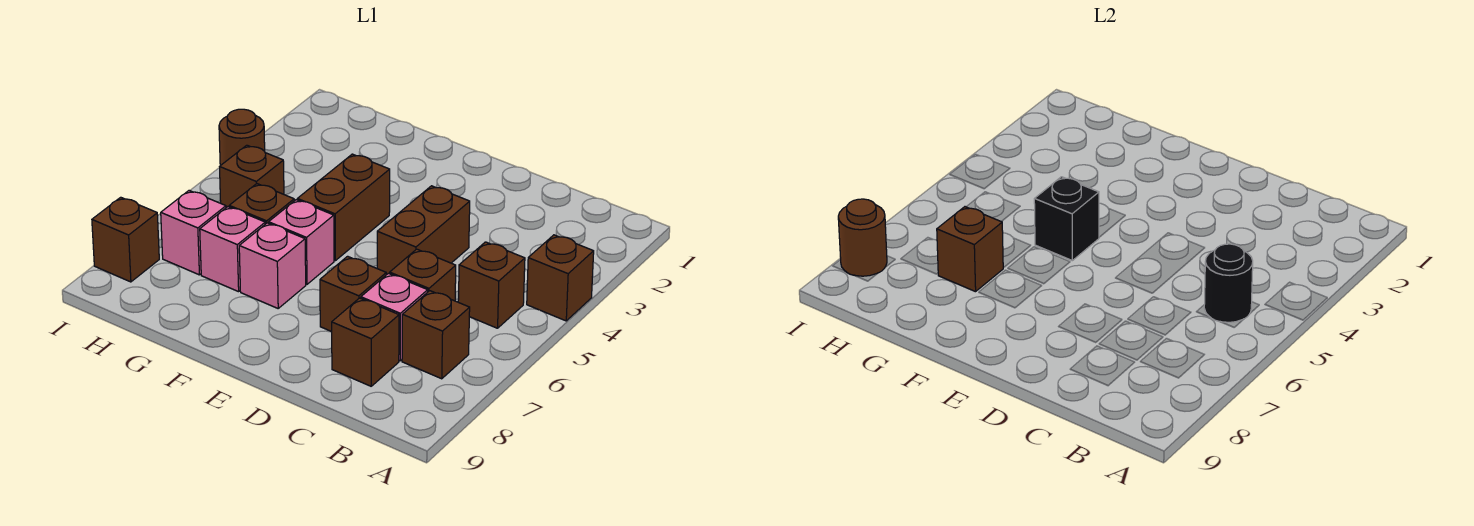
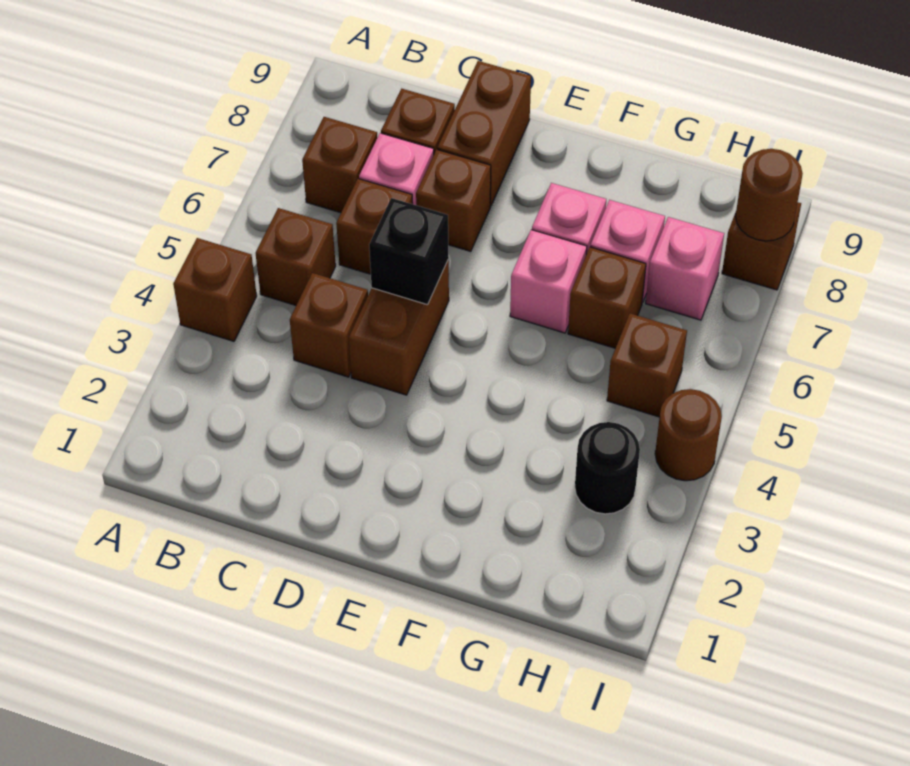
black 1x1 round brick [1204,244,1253,322] -> black 1x1 round brick moved to [575,422,640,514]
brown 1x2 brick [297,154,390,261] -> brown 1x2 brick moved to [437,61,531,206]
black 1x1 brick [1034,177,1099,261] -> black 1x1 brick moved to [369,198,449,305]
brown 1x1 brick [937,207,1003,292] -> brown 1x1 brick moved to [290,273,368,377]

